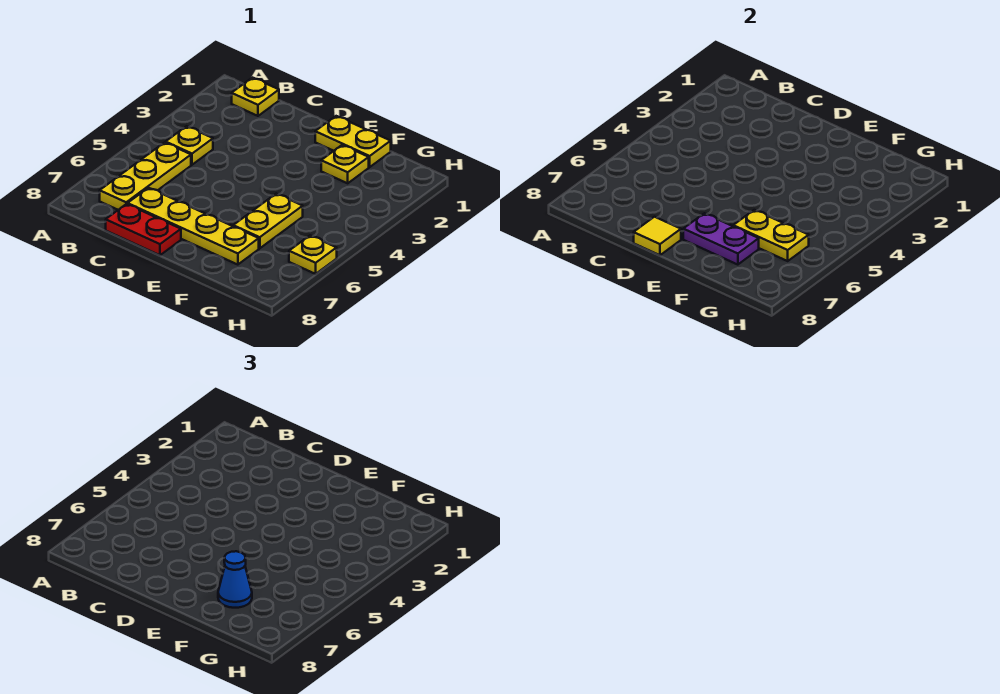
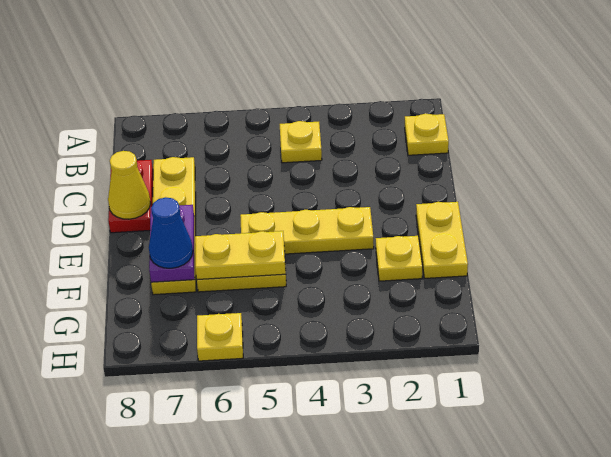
yellow 1x3 plate [100,142,191,210] -> yellow 1x3 plate moved to [240,207,374,254]
yellow 1x1 tile [634,217,681,255] -> yellow 1x1 cone [108,151,151,219]
yellow 1x2 plate [733,210,809,261] -> yellow 1x2 plate turned to [195,231,286,280]

